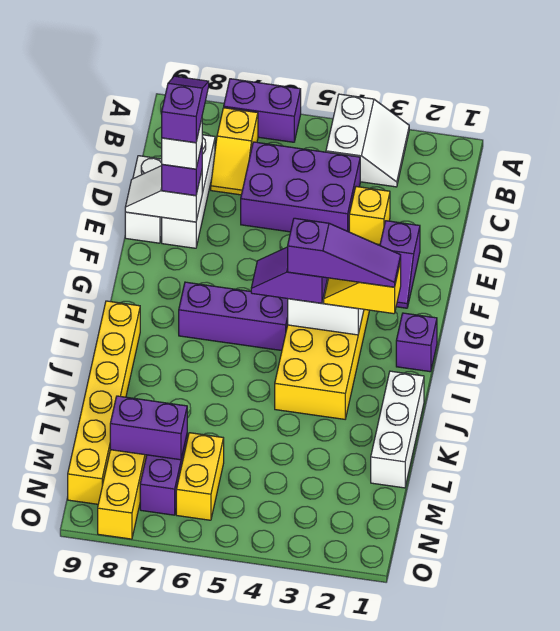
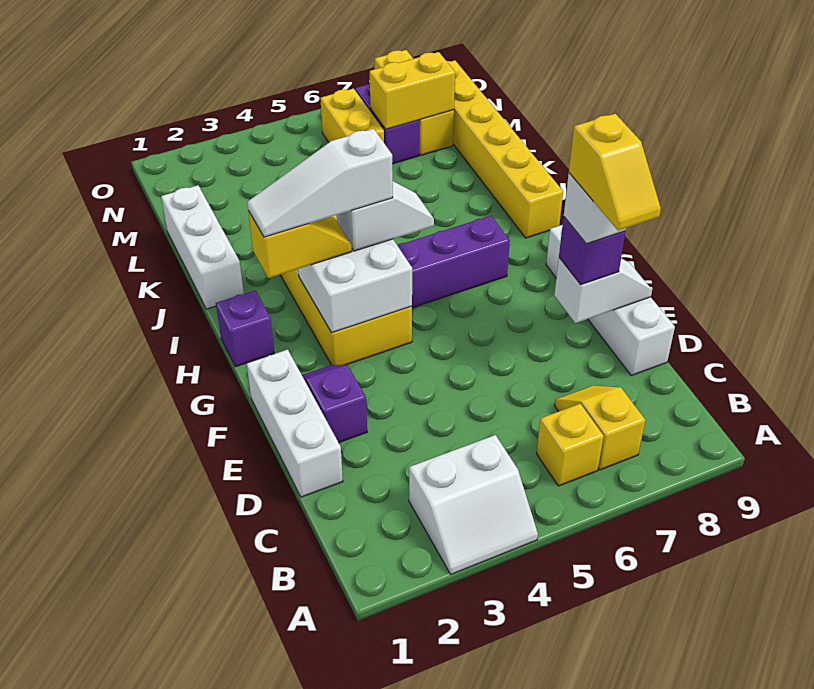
white 2x2 slope [326,94,409,187] -> white 2x2 slope turned to [409,435,538,574]
purple 1x2 brick [224,79,301,142] -> none
purple 2x3 brick [241,142,360,232] -> none
white 1x3 brick [162,135,215,248] -> white 1x3 brick moved to [247,350,343,497]
yellow 1x1 brick [349,187,390,245] -> yellow 1x1 brick moved to [536,404,604,486]
purple 1x2 slope [162,76,209,143] -> yellow 1x2 slope [569,114,661,230]
white 1x2 brick [125,156,162,243] -> white 1x4 brick [546,225,675,375]
purple 1x3 slope [288,218,401,287] -> white 1x3 slope [247,129,393,237]
purple 1x2 slope [251,247,328,303] -> white 1x2 slope [336,181,434,251]
purple 1x2 brick [110,396,187,460] -> yellow 1x2 brick [370,52,455,129]

